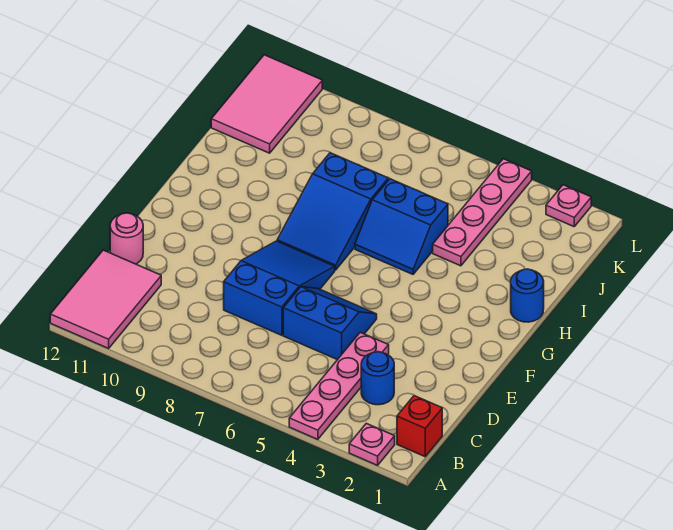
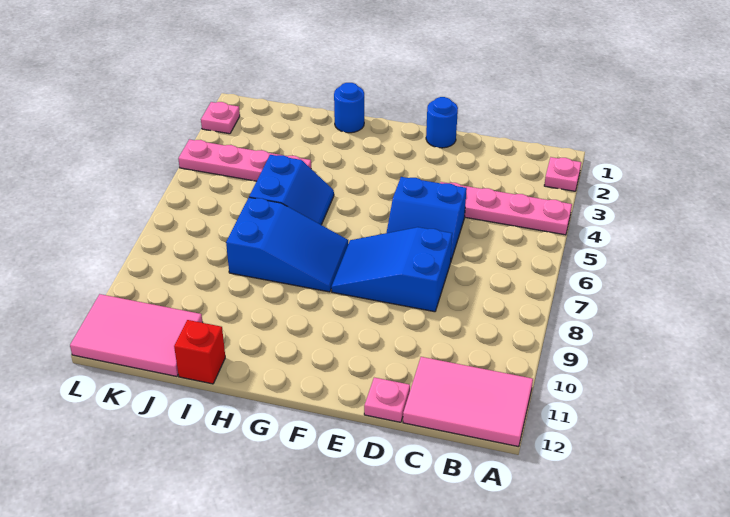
red 1x1 brick [397,396,442,457] -> red 1x1 brick moved to [174,320,225,384]
blue 1x1 round brick [361,352,394,405] -> blue 1x1 round brick moved to [426,97,458,148]
blue 2x2 slope [283,287,377,360] -> blue 2x2 slope turned to [387,177,467,262]
pink 1x1 round brick [110,213,143,264] -> pink 1x1 plate [364,378,410,422]

